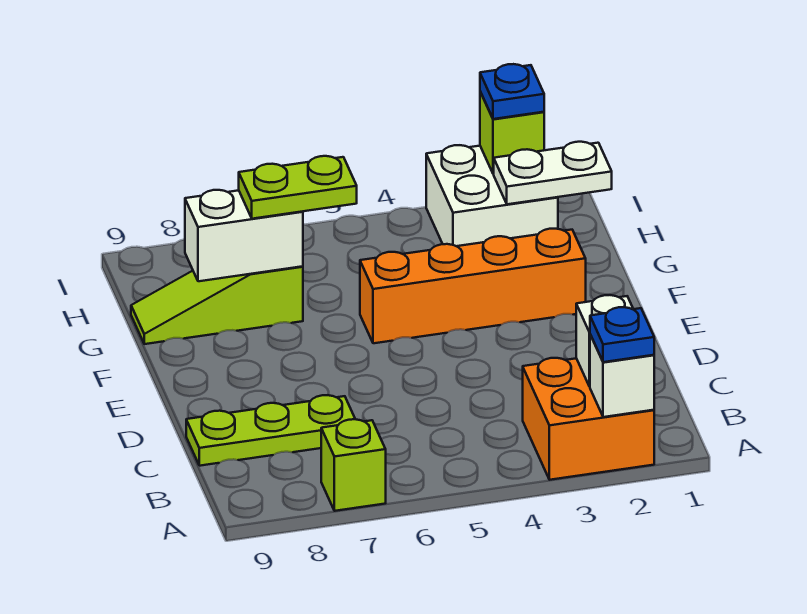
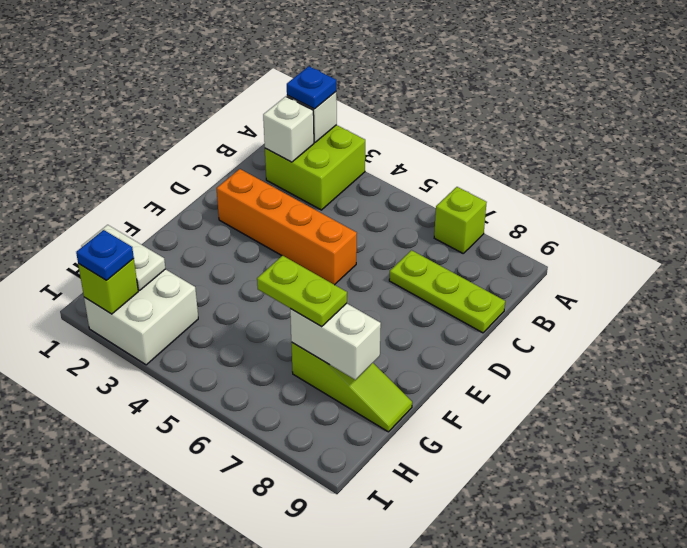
orange 2x2 brick [523,358,654,480] -> lime 2x2 brick [265,125,365,210]
orange 1x4 brick [360,229,586,343] -> orange 1x4 brick moved to [217,169,357,285]

